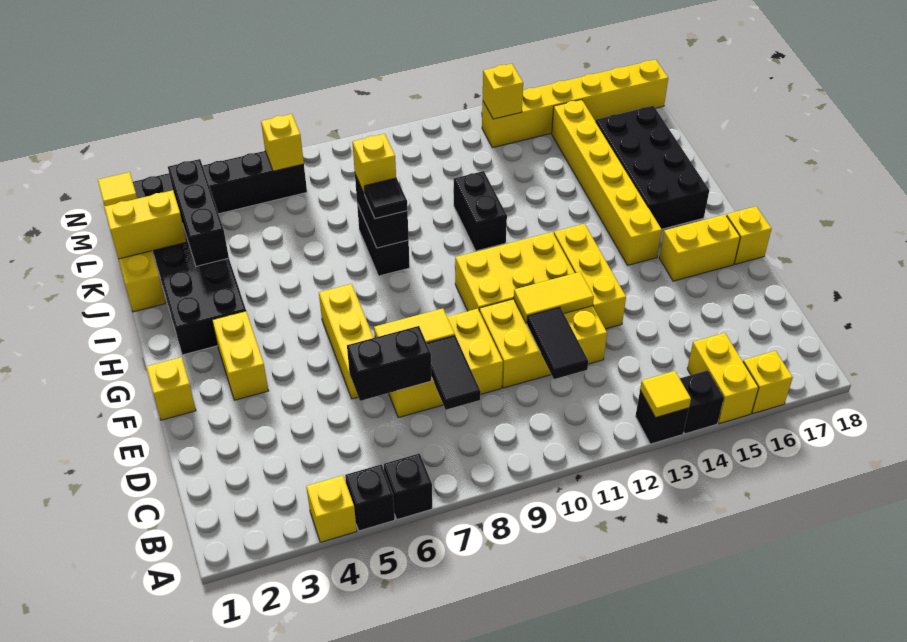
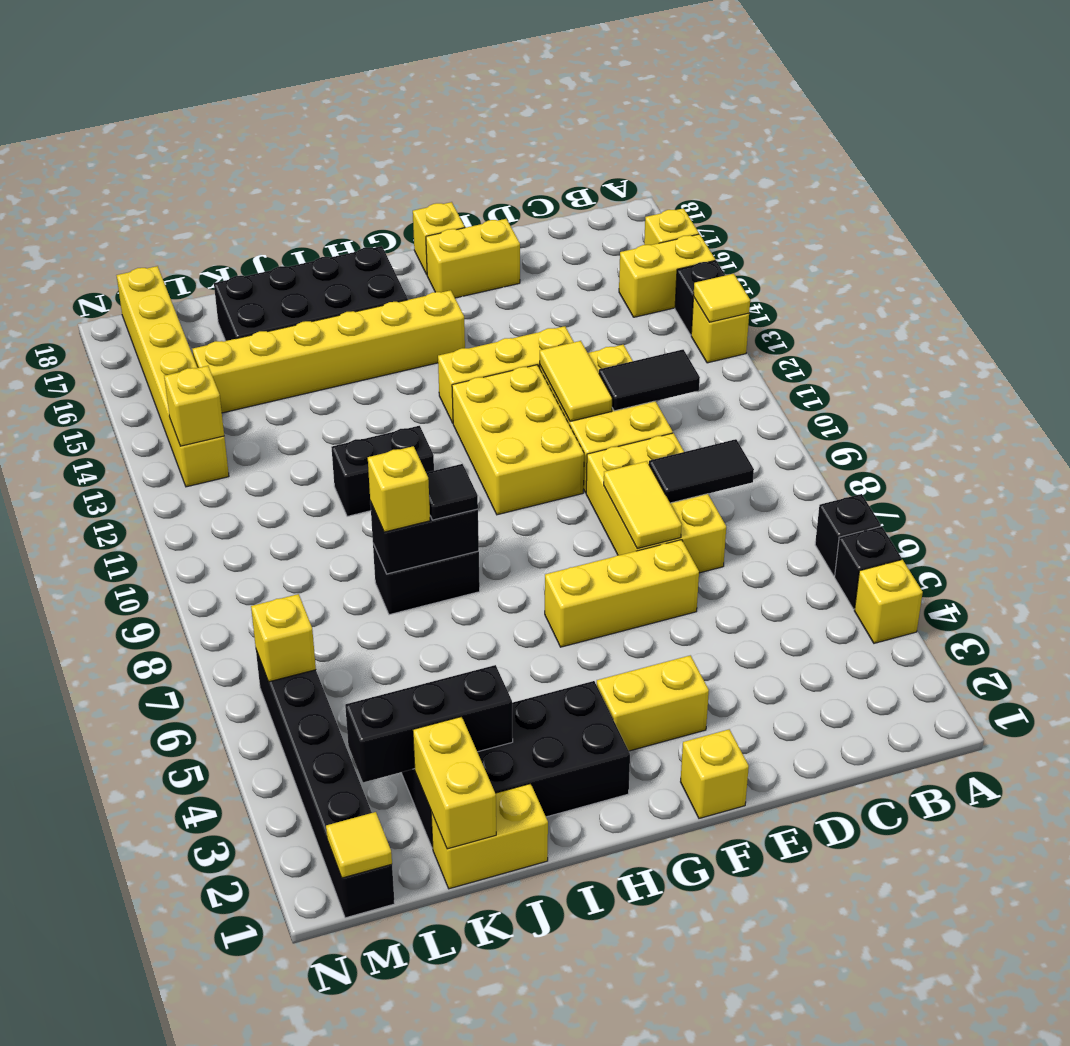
black 1x1 brick [635,390,689,444] -> yellow 1x1 brick [691,297,749,363]
black 1x2 brick [347,326,431,401] -> none
yellow 1x2 brick [659,214,740,281] -> yellow 1x2 brick turned to [426,219,520,298]

